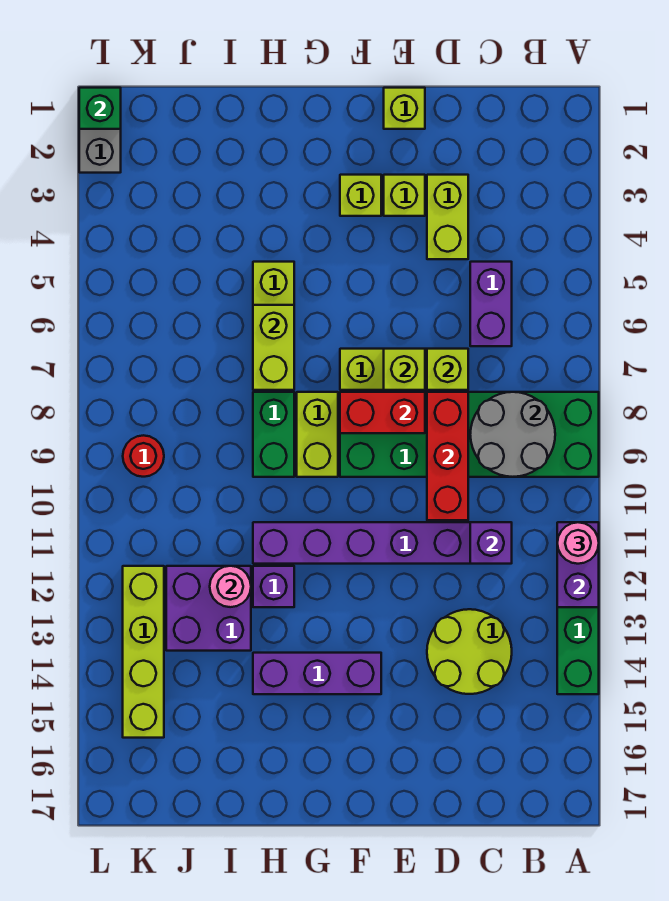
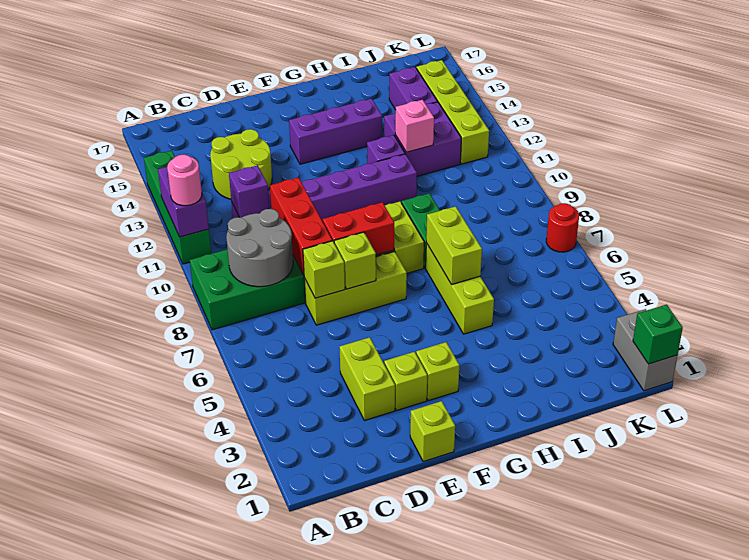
purple 1x2 brick [470,262,512,346] -> purple 1x2 brick moved to [389,67,438,110]
pink 1x1 round brick [210,566,251,607] -> pink 1x1 brick [395,100,434,152]
red 1x1 round brick [123,435,164,477] -> red 1x1 round brick moved to [546,203,579,252]

